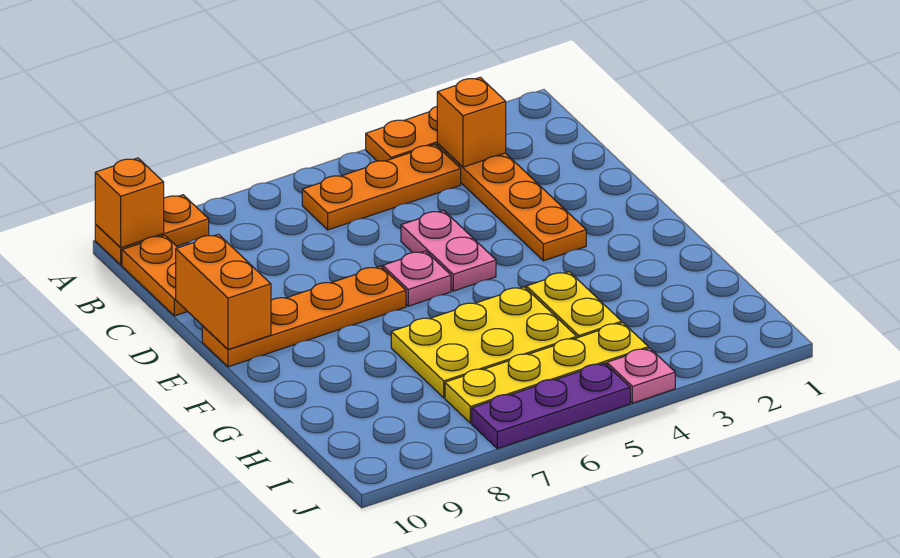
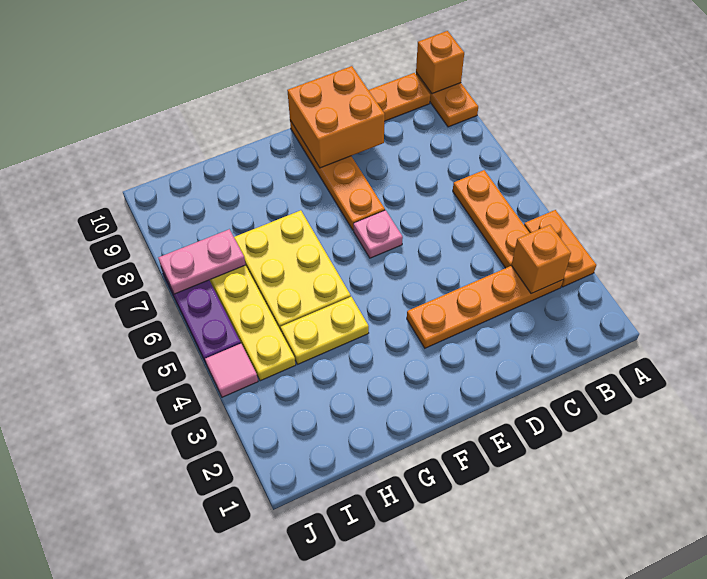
pink 1x2 plate [401,210,496,291] -> pink 1x2 plate moved to [158,229,246,294]
orange 1x2 brick [176,234,271,350] -> orange 2x2 brick [287,66,385,168]
pink 1x1 plate [607,348,675,403] -> pink 1x1 tile [205,344,258,397]

